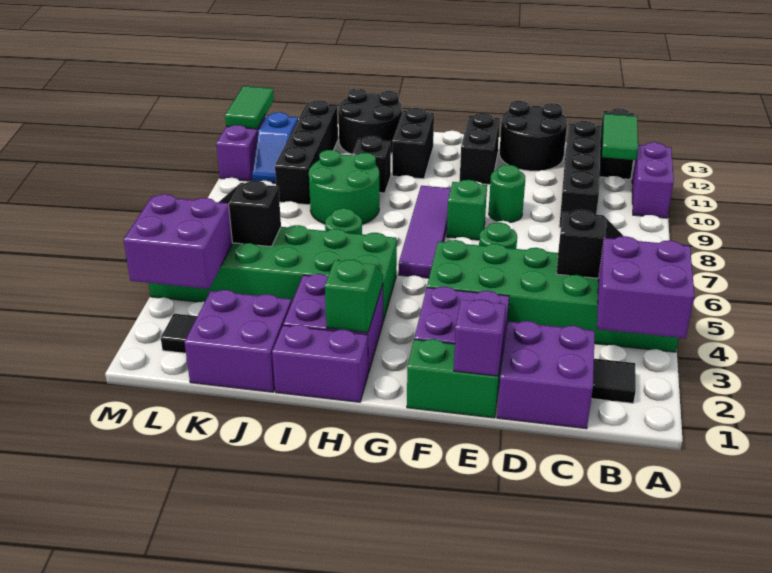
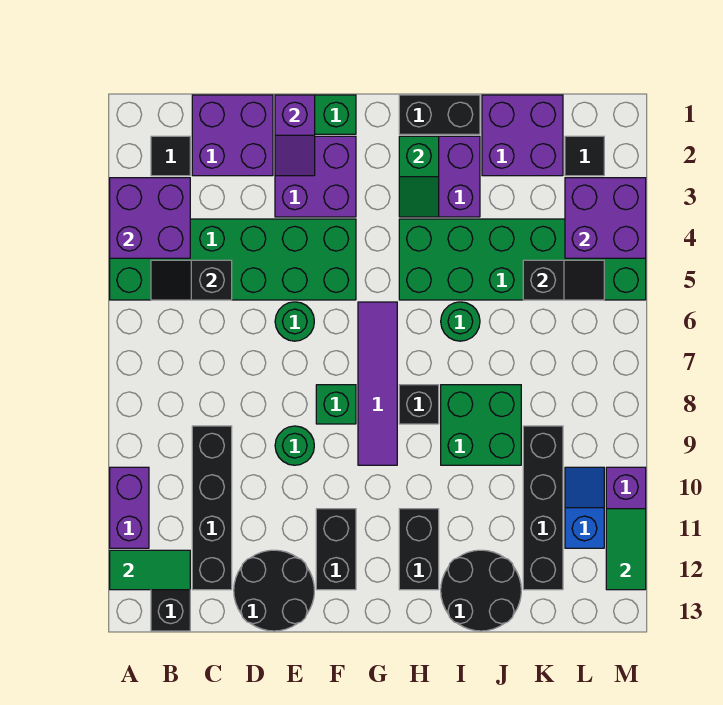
green 1x2 tile [602,114,638,160] -> green 1x2 tile turned to [110,550,190,590]
purple 1x2 brick [272,325,368,402] -> black 1x2 brick [399,95,480,134]
green 2x2 round brick [309,150,379,224] -> green 2x2 brick [441,385,521,465]
black 1x1 brick [352,136,391,193] -> black 1x1 brick moved to [399,385,439,424]

